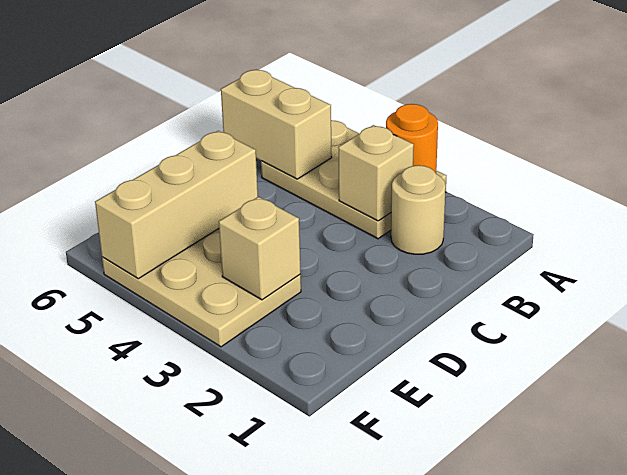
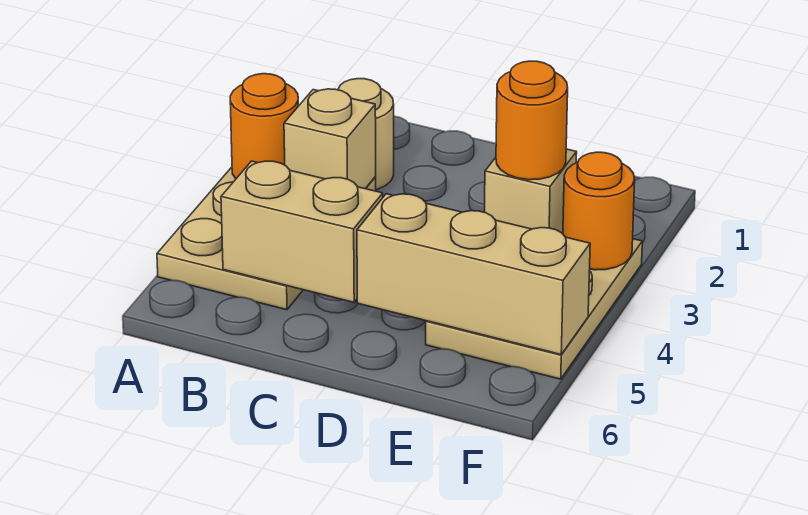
tan 1x2 brick [221,70,332,179] -> tan 1x2 brick turned to [221,161,383,302]
none -> orange 1x1 round brick [496,61,568,180]
none -> orange 1x1 round brick [563,152,635,270]

